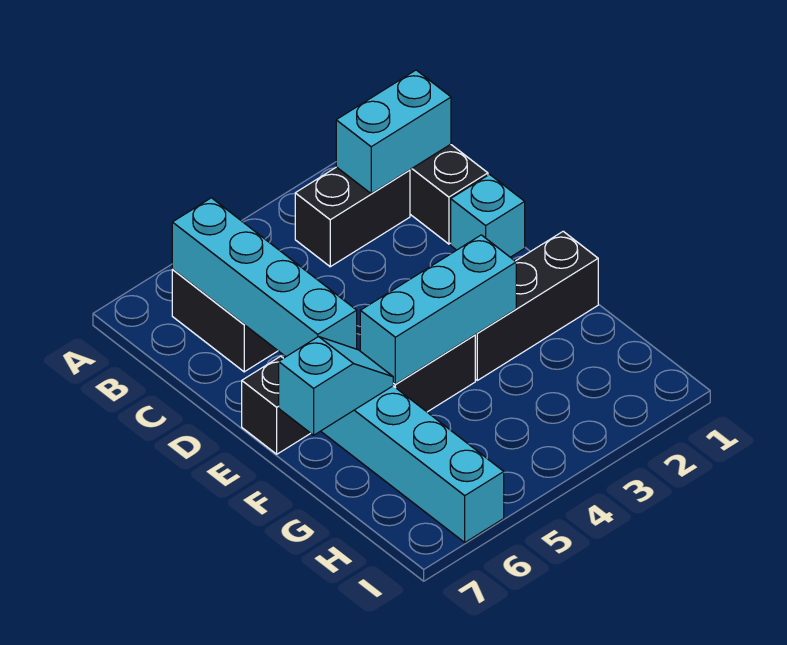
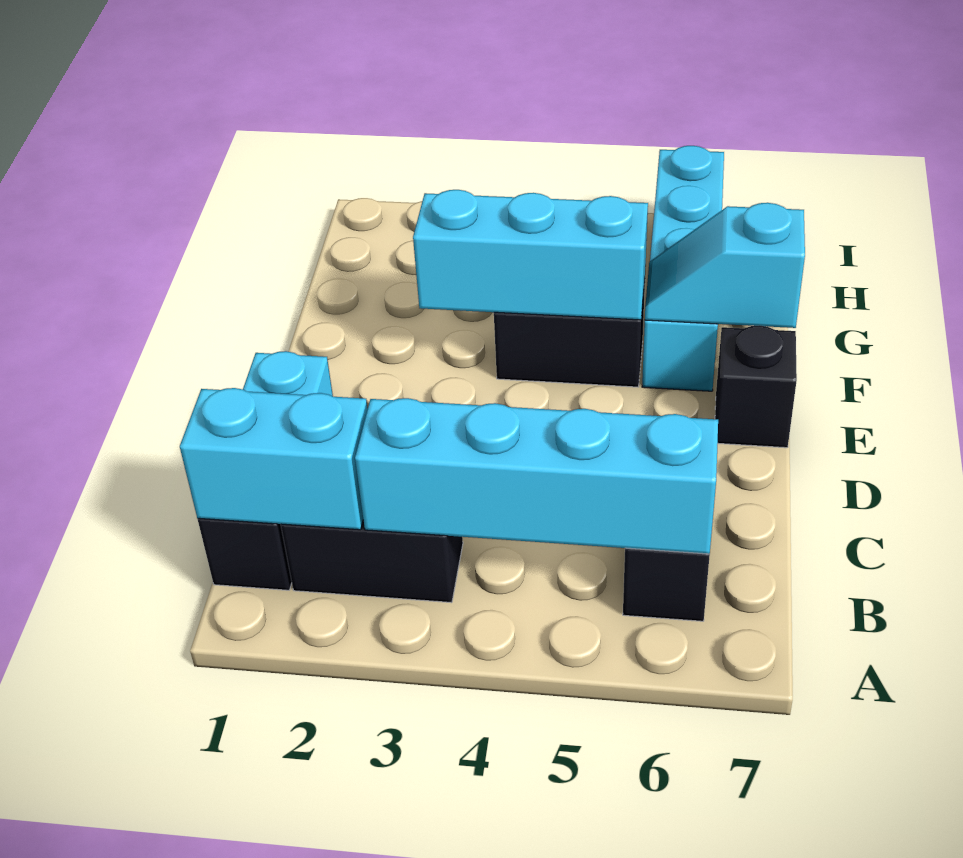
cyan 1x4 brick [172,198,357,357] -> cyan 1x4 brick turned to [355,398,718,554]
black 1x3 brick [475,231,598,380] -> none

